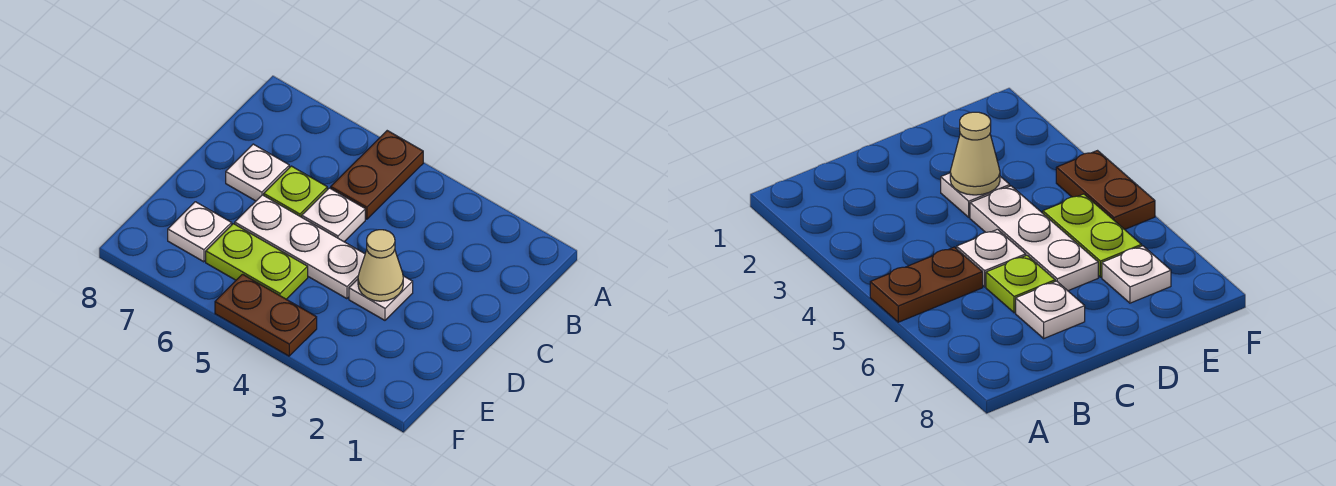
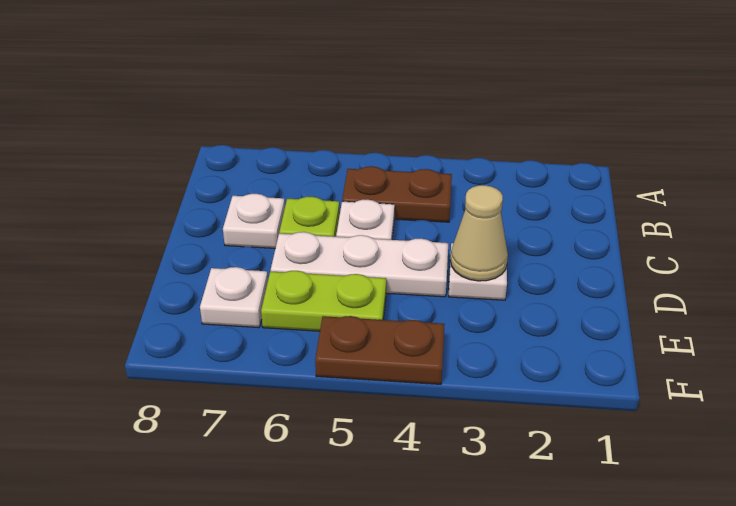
brown 1x2 plate [331,131,423,219] -> brown 1x2 plate turned to [342,166,452,222]

